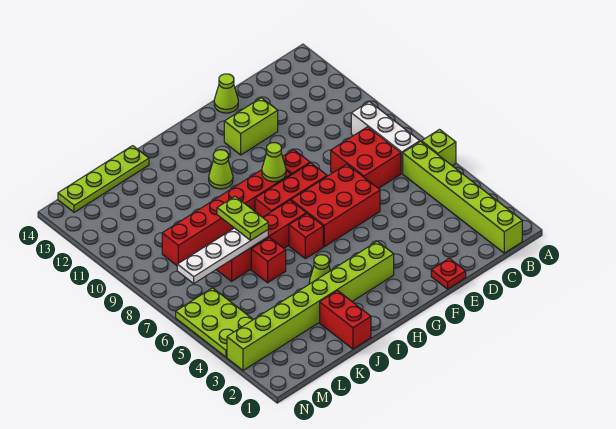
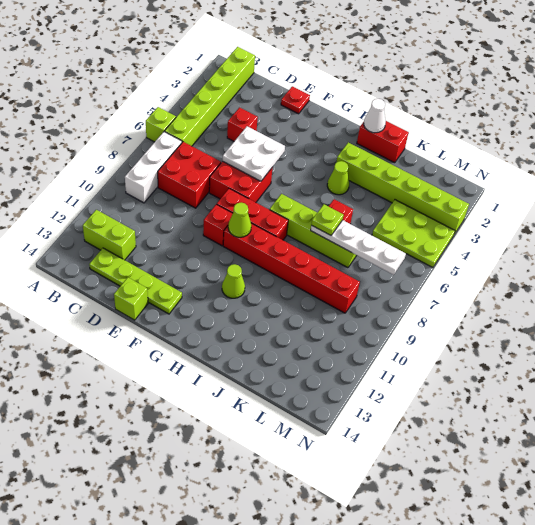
none -> white 2x2 plate [222,126,285,181]
red 2x3 brick [291,164,380,247] -> red 2x2 brick [209,161,273,202]
lime 1x2 brick [224,98,278,155] -> lime 1x2 brick moved to [83,210,136,260]
lime 1x1 cone [214,74,238,113] -> lime 1x1 brick [114,278,148,320]
lime 1x8 brick [227,241,394,370] -> lime 1x6 brick [336,142,469,234]
red 1x1 brick [289,214,323,259] -> red 1x1 brick moved to [227,108,258,141]
red 1x4 brick [216,200,306,281] -> lime 1x4 brick [270,194,357,268]
none -> white 1x1 cone [364,99,386,133]
red 1x2 brick [320,291,371,349] -> red 1x2 brick turned to [357,121,409,163]
lime 1x2 plate [217,196,268,241] -> lime 1x1 plate [311,204,343,235]
lime 1x4 plate [58,146,149,212] -> lime 1x4 plate moved to [89,248,182,314]
lime 2x3 plate [176,288,253,357] -> lime 2x3 plate turned to [372,200,455,268]

